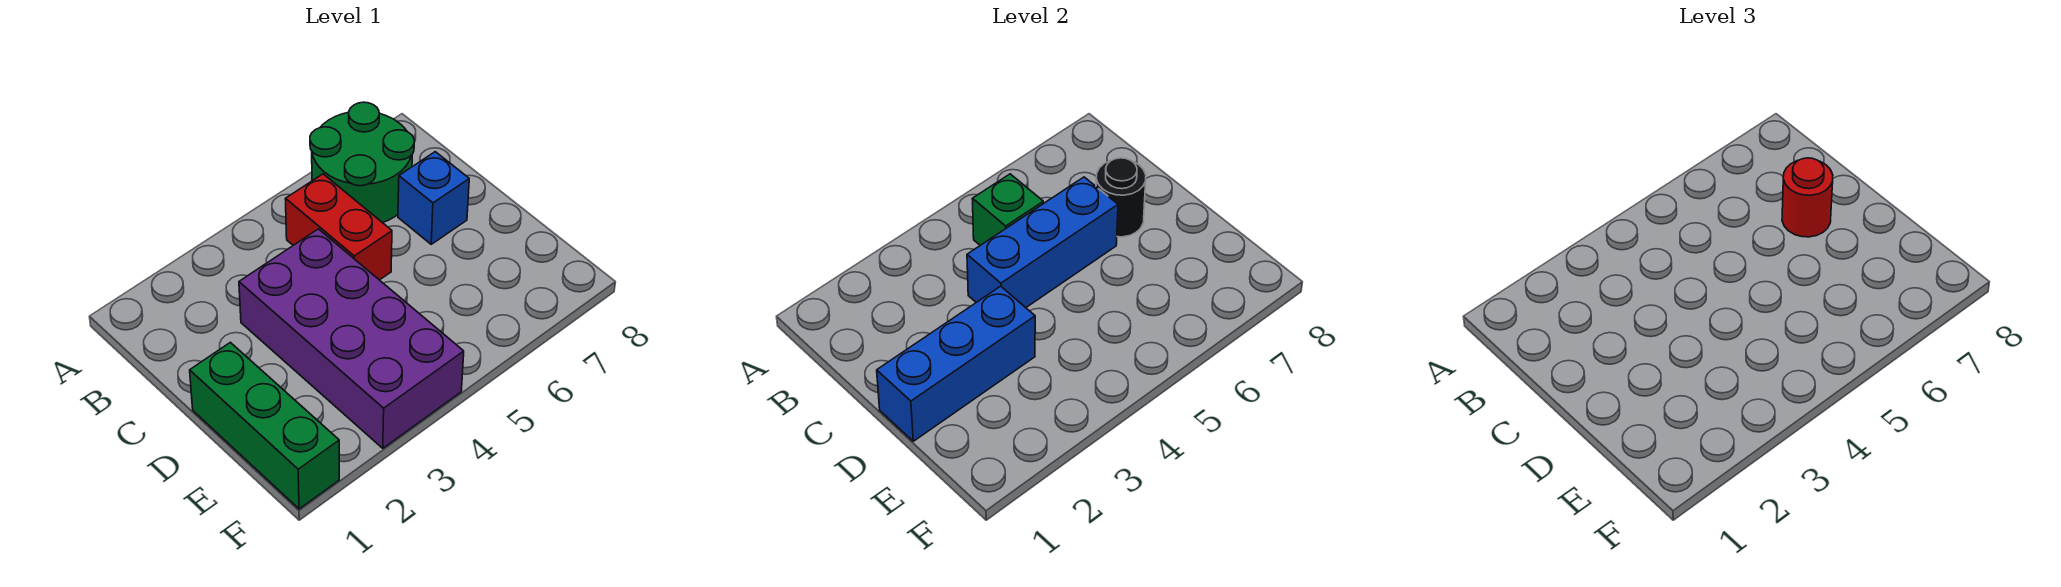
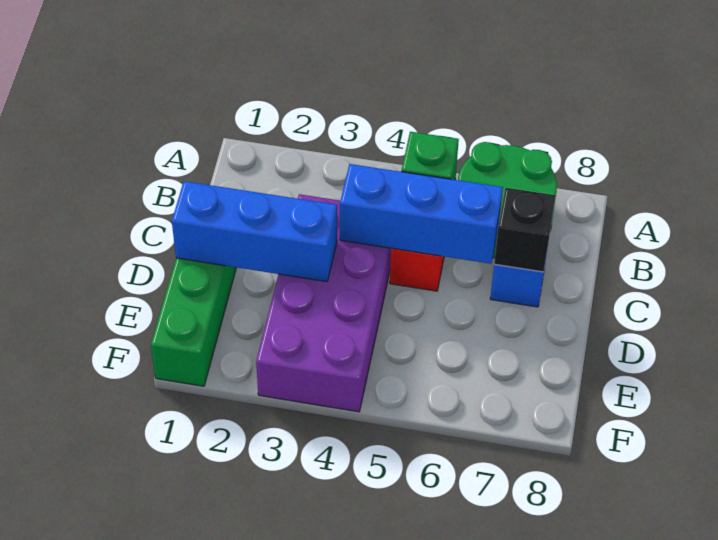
black 1x1 round brick [1096,158,1146,237] -> black 1x1 brick [494,188,555,272]
red 1x1 round brick [1782,158,1833,237] -> none

